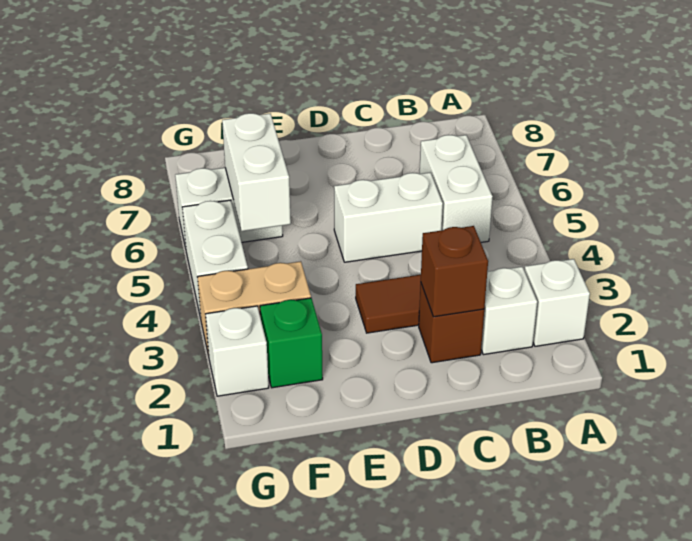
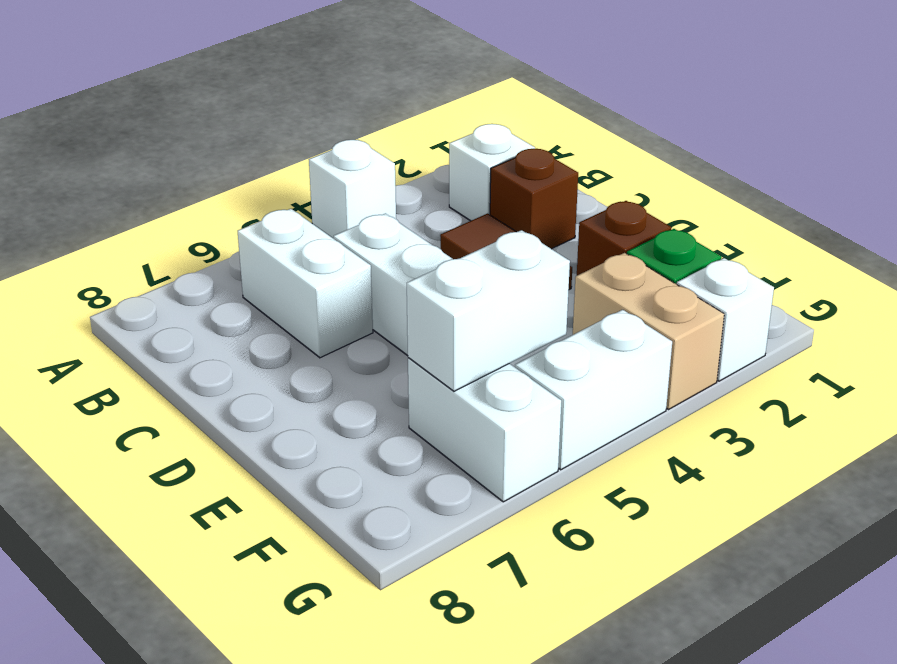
white 1x1 brick [525,259,590,346] -> white 1x1 brick moved to [309,140,396,239]
white 1x2 brick [420,135,493,242] -> white 1x2 brick turned to [238,209,373,358]
brown 1x1 brick [421,226,488,317] -> brown 1x1 brick moved to [577,201,672,275]

